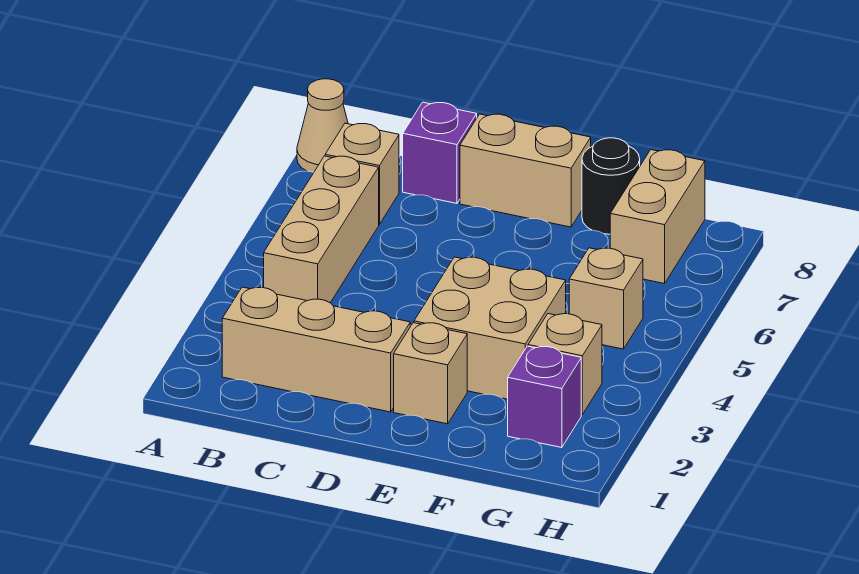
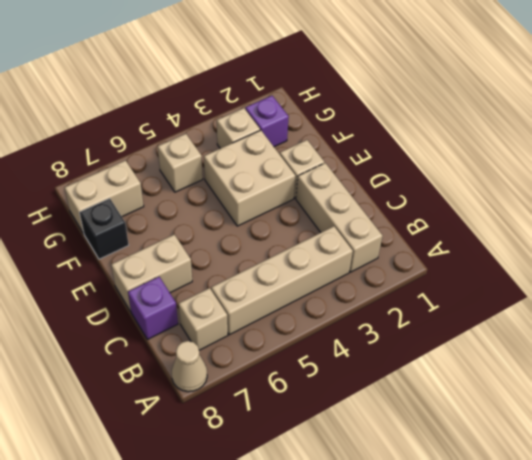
tan 1x3 brick [264,156,379,303] -> tan 1x4 brick [211,226,353,335]
tan 1x2 brick [460,114,591,227] -> tan 1x2 brick turned to [111,235,192,311]
black 1x1 round brick [582,138,640,234] -> black 1x1 brick [80,199,129,259]

